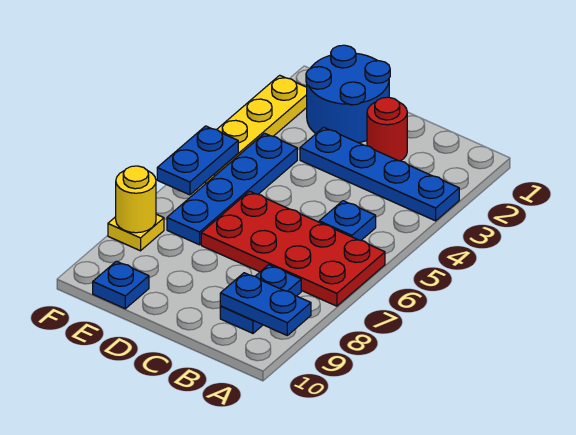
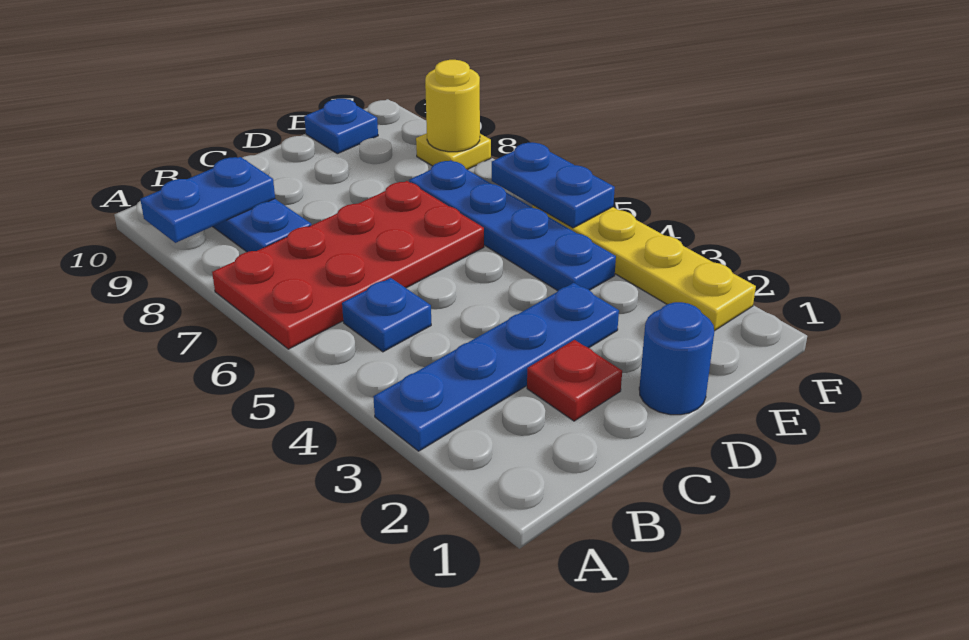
red 1x1 round brick [367,97,407,161] -> red 1x1 plate [527,340,622,421]
blue 2x2 round brick [306,45,390,143] -> blue 1x1 round brick [639,302,714,415]

